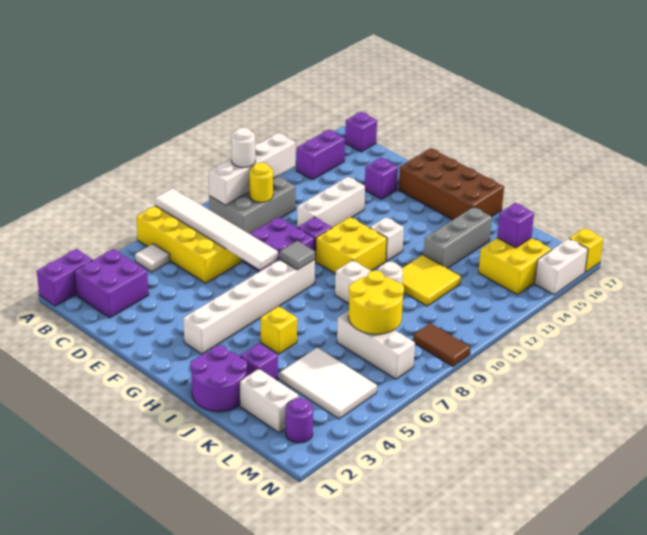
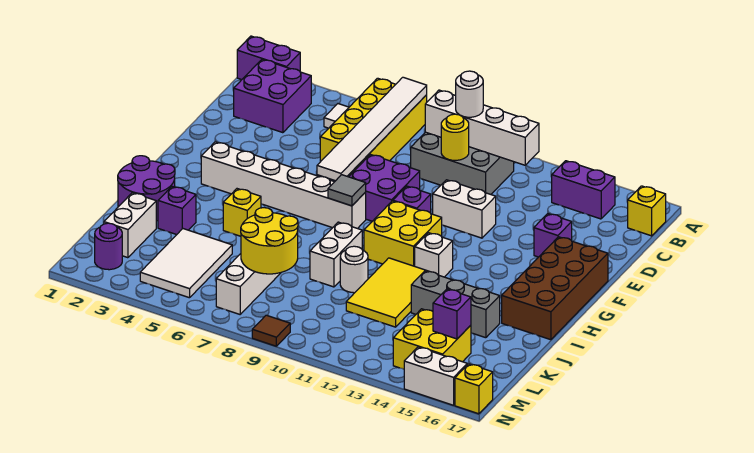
purple 1x1 brick [345,112,377,152] -> yellow 1x1 brick [628,186,666,236]
white 1x3 brick [297,177,365,228] -> white 1x2 brick [433,180,496,238]
yellow 2x2 tile [402,255,461,306] -> yellow 2x3 tile [346,258,429,327]
brown 1x2 tile [413,323,470,366] -> brown 1x1 tile [252,315,290,346]

